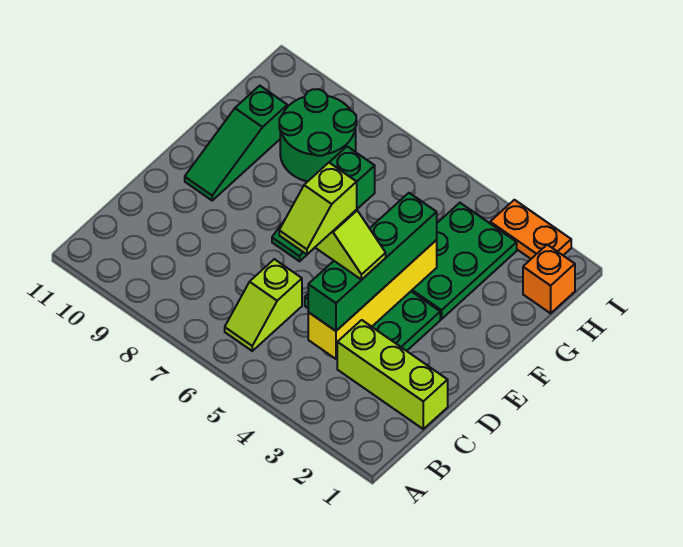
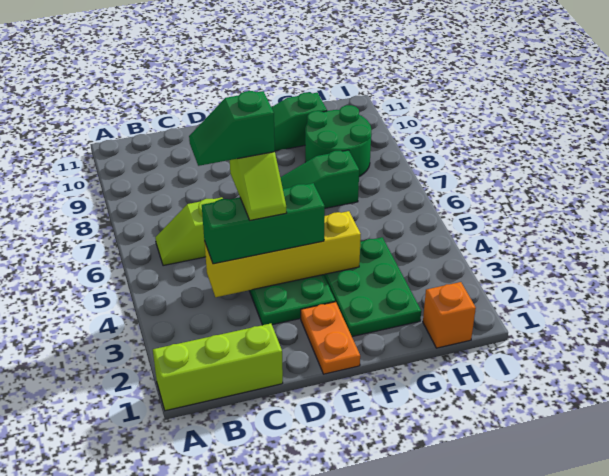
lime 1x3 brick [337,320,448,429] -> lime 1x3 brick turned to [153,323,283,411]
green 1x4 brick [308,193,437,331] -> green 1x3 brick [202,183,325,264]
lime 1x2 slope [279,163,357,254] -> green 1x2 slope [189,91,275,166]
green 2x3 plate [412,203,517,319] -> green 2x3 plate turned to [324,237,421,337]
orange 1x2 plate [490,200,571,259] -> orange 1x2 plate moved to [301,302,360,374]

